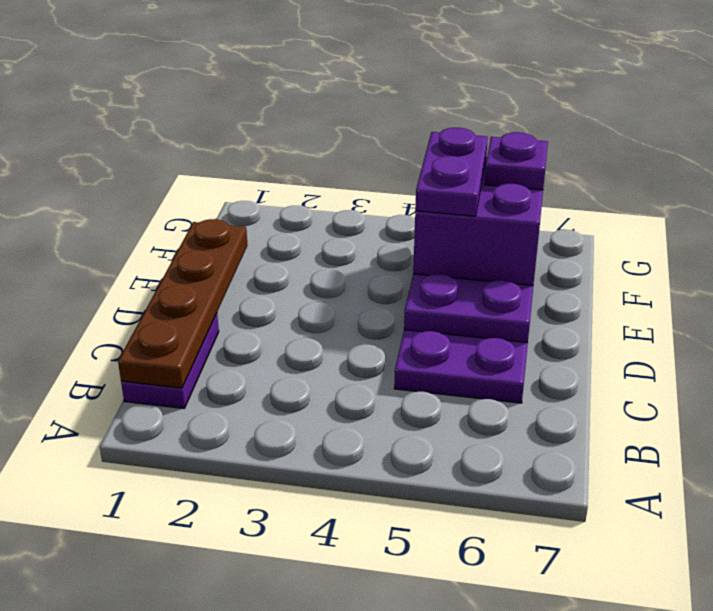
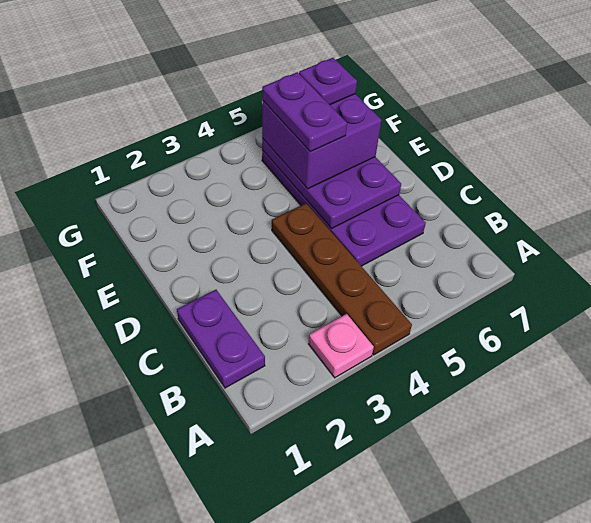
none -> pink 1x1 plate [309,314,374,378]
brown 1x4 plate [118,219,247,388] -> brown 1x4 plate moved to [272,203,412,355]

